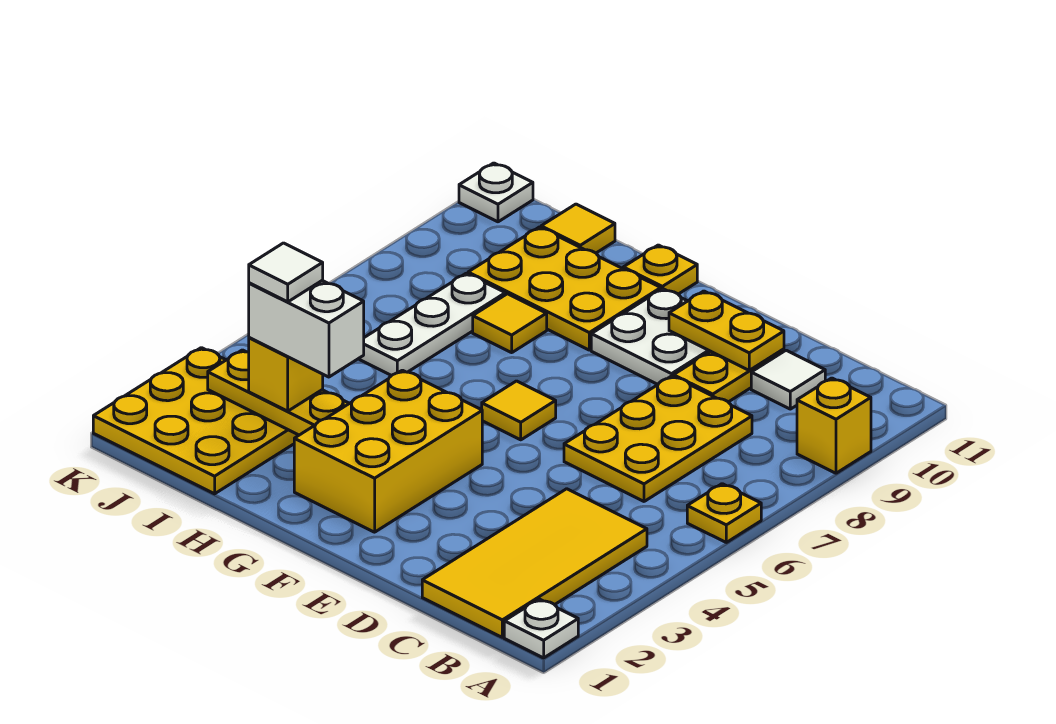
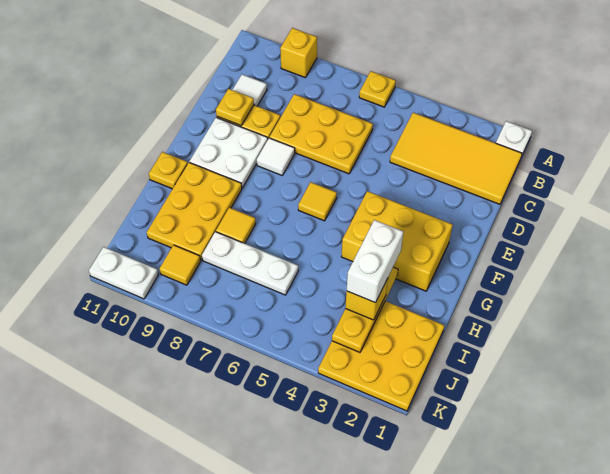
yellow 1x2 plate [669,291,784,370] -> yellow 1x1 plate [216,89,254,126]
white 1x1 tile [249,243,323,302] -> white 1x1 tile moved to [257,138,295,176]
yellow 1x1 tile [541,204,615,253] -> yellow 1x1 tile moved to [160,245,201,285]
white 1x1 plate [459,163,533,222] -> white 1x2 plate [89,247,158,299]

